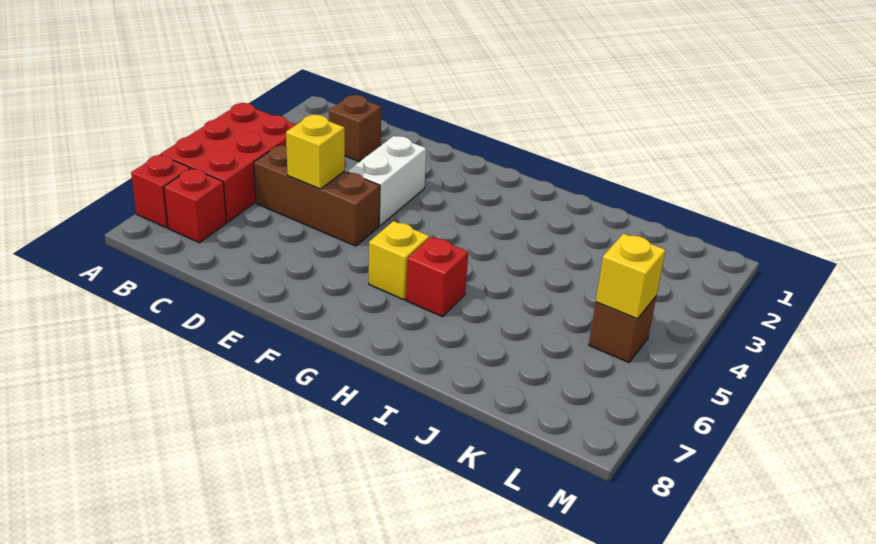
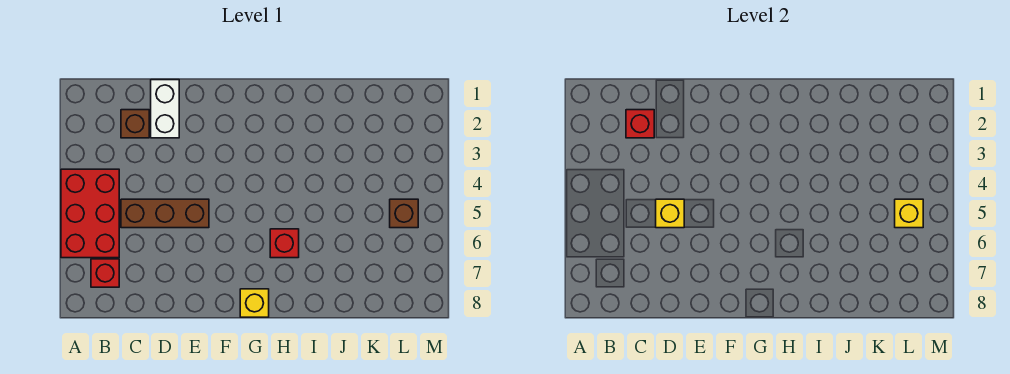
red 1x1 brick [131,155,190,228] -> red 1x1 brick moved to [626,110,654,138]
white 1x2 brick [348,136,426,225] -> white 1x2 brick moved to [151,80,179,138]
yellow 1x1 brick [369,221,429,300] -> yellow 1x1 brick moved to [240,289,269,317]

